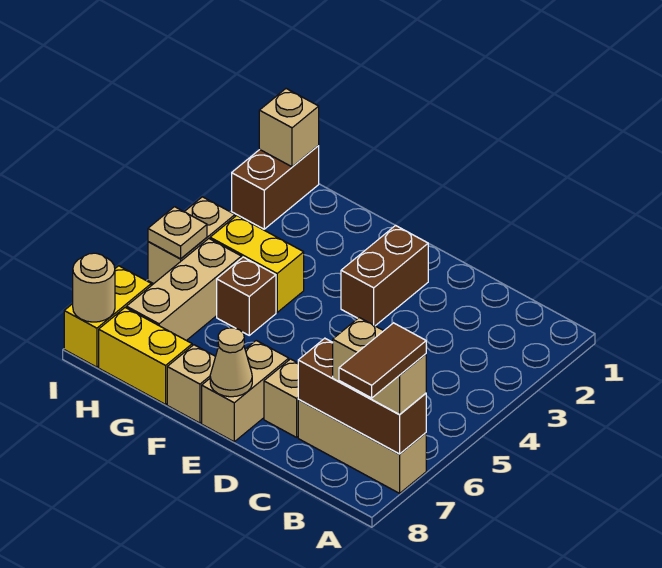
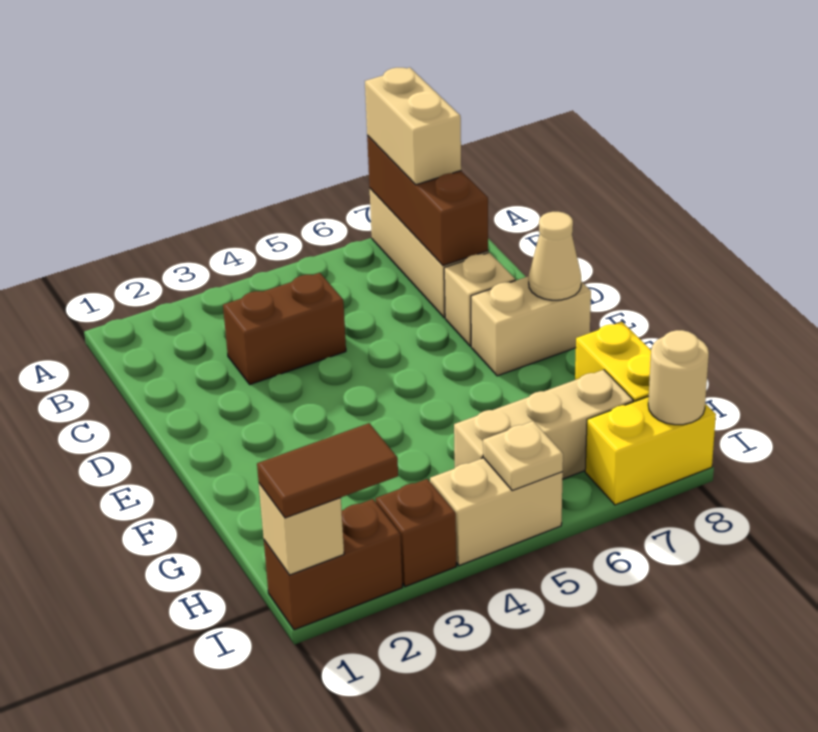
brown 1x2 tile [339,323,426,398] -> brown 1x2 tile moved to [257,423,398,518]
brown 1x2 brick [341,225,428,326] -> brown 1x2 brick moved to [223,273,346,384]
tan 1x1 brick [167,345,215,423] -> none
yellow 1x2 brick [210,216,304,312] -> none
brown 1x1 brick [217,257,276,335] -> brown 1x1 brick moved to [376,479,456,587]

